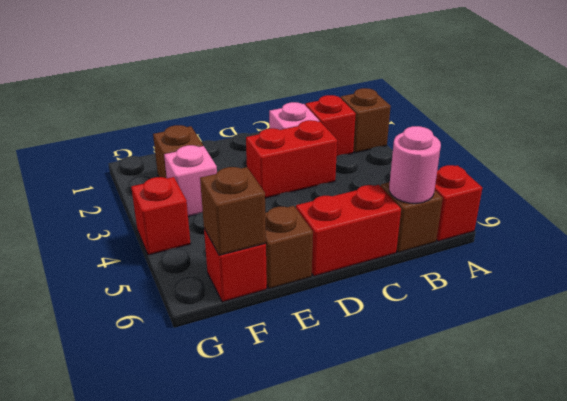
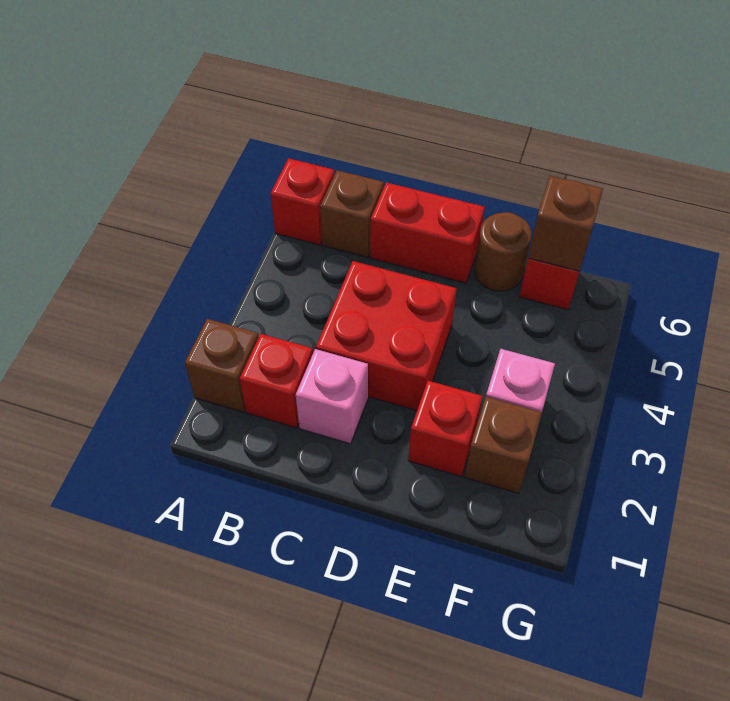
pink 1x1 round brick [389,126,441,203] -> none
red 1x2 brick [246,120,337,198] -> red 2x2 brick [316,261,457,410]
brown 1x1 brick [265,206,313,289] -> brown 1x1 round brick [474,212,532,291]
red 1x1 brick [131,177,191,255] -> red 1x1 brick moved to [408,381,483,477]

